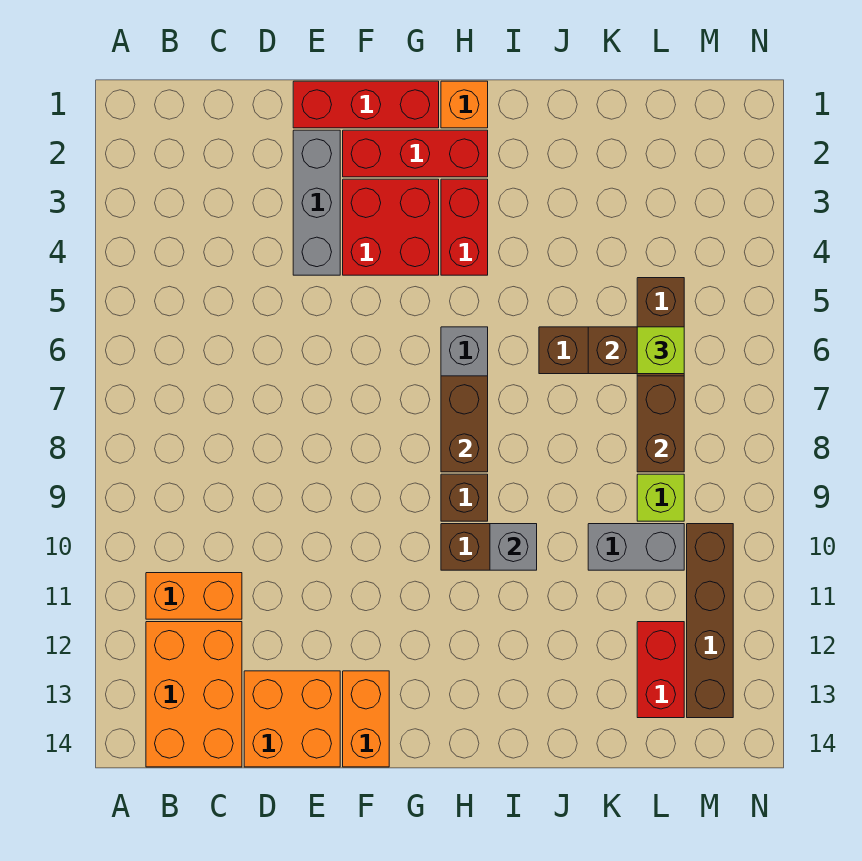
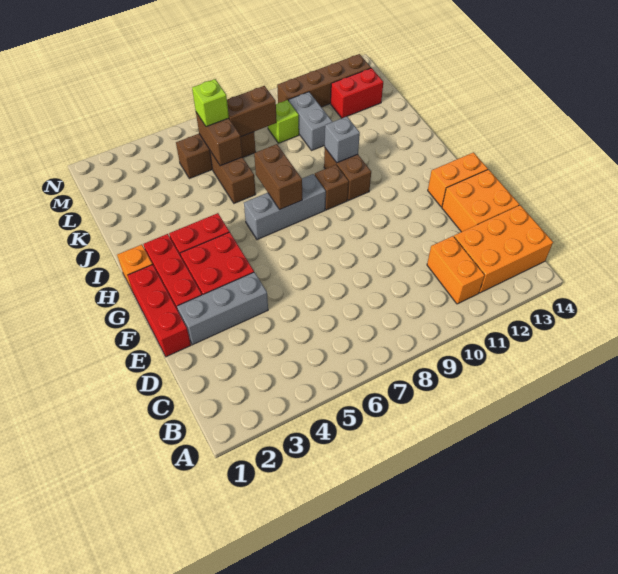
brown 1x2 brick [441,376,488,472] -> brown 1x2 brick turned to [254,144,302,209]

